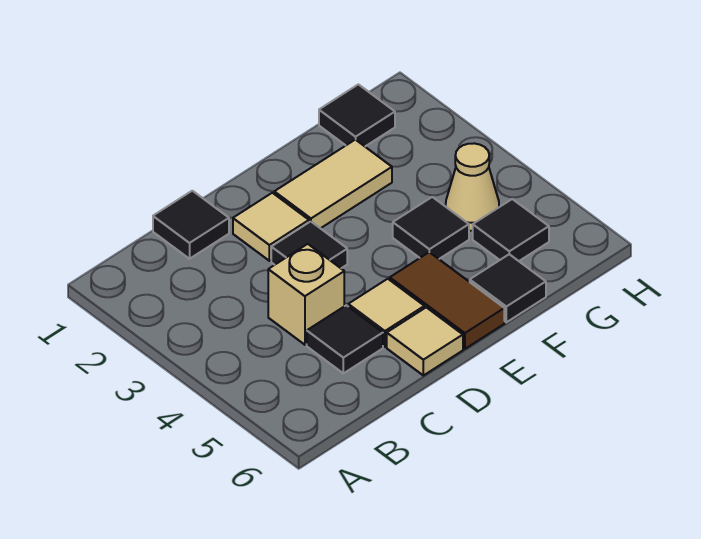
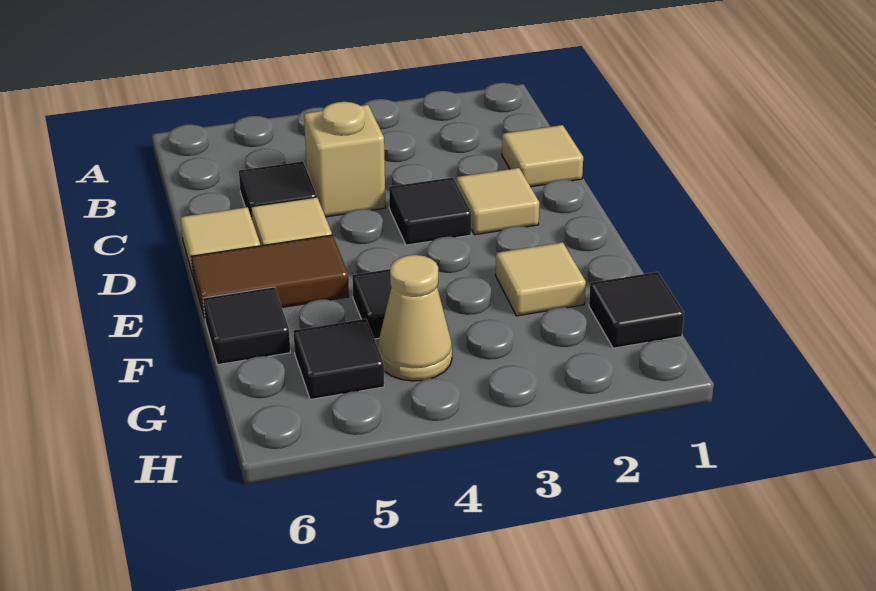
black 1x1 tile [153,191,229,259] -> tan 1x1 tile [502,125,583,187]
tan 1x2 tile [274,140,392,228] -> tan 1x1 tile [496,242,586,316]

